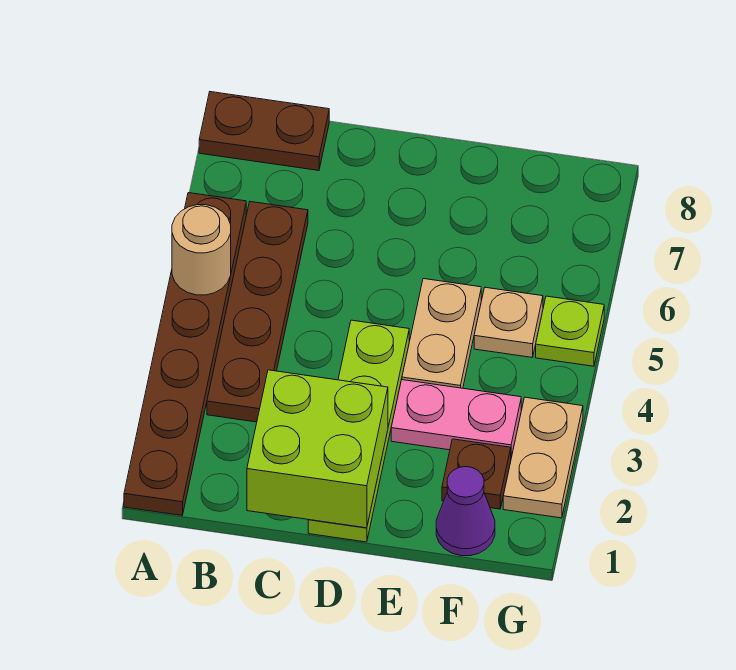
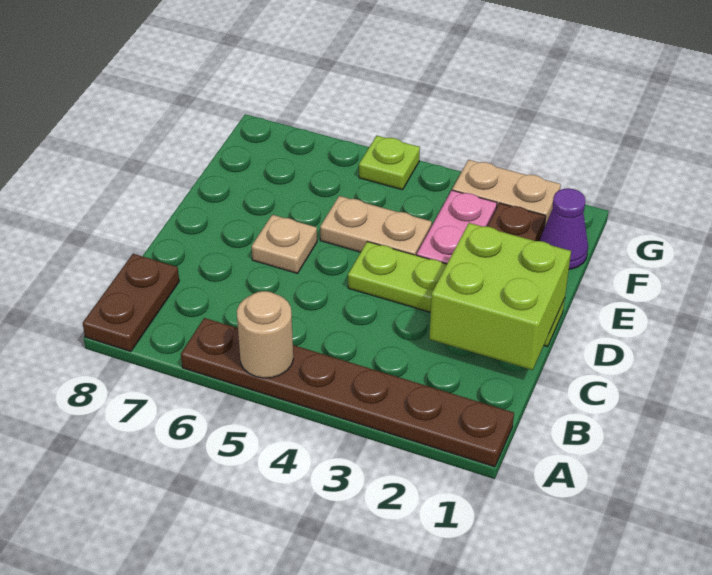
brown 1x4 plate [207,202,308,422] -> none
tan 1x1 plate [474,287,543,357] -> tan 1x1 plate moved to [252,215,317,273]

